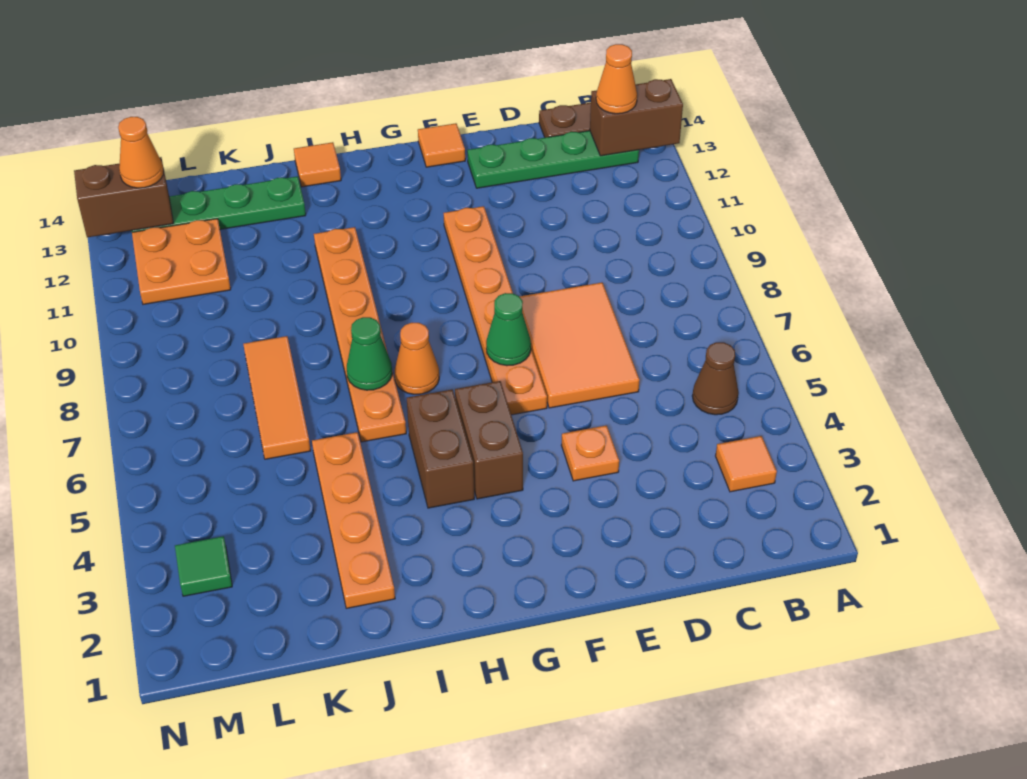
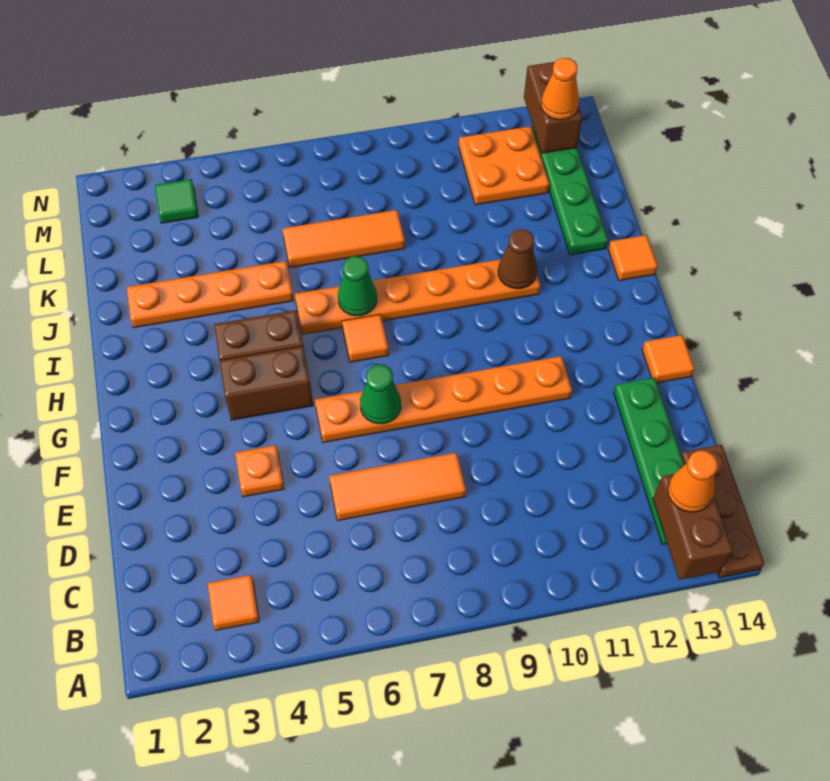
brown 1x1 cone [692,342,739,415] -> brown 1x1 cone moved to [498,229,537,289]
orange 2x3 tile [519,282,640,408] -> orange 1x3 tile [329,453,466,521]
orange 1x1 cone [395,323,439,394] -> orange 1x1 tile [342,314,389,362]

